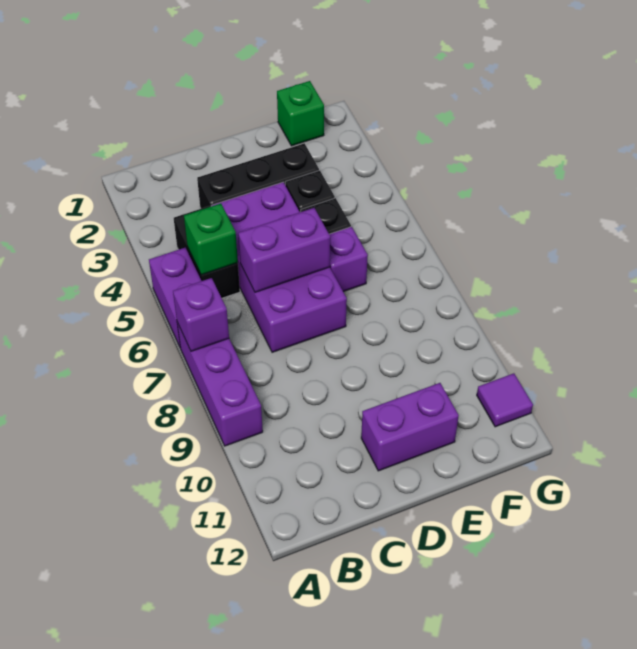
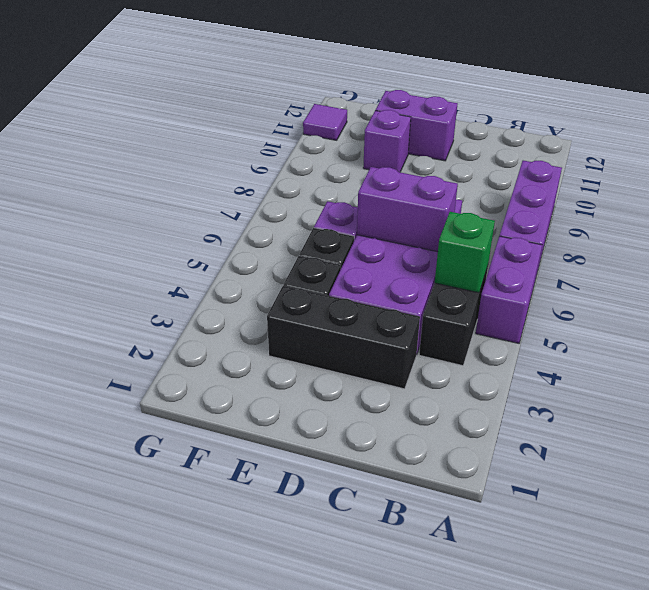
purple 1x1 brick [173,278,229,351] -> purple 1x1 brick moved to [363,110,411,172]
green 1x1 brick [277,81,324,146] -> none

